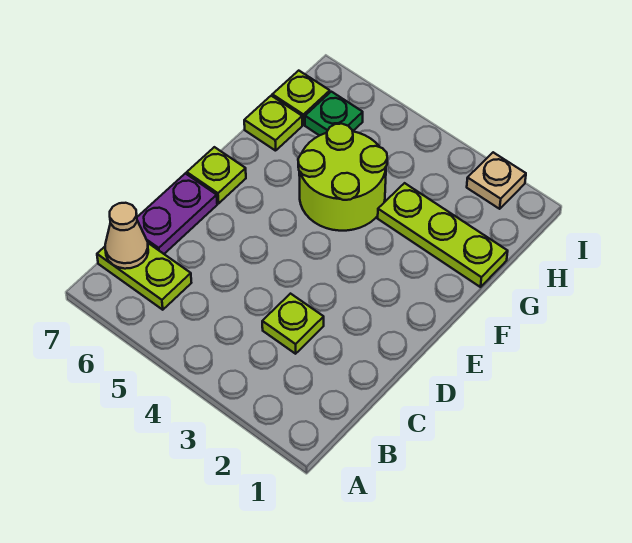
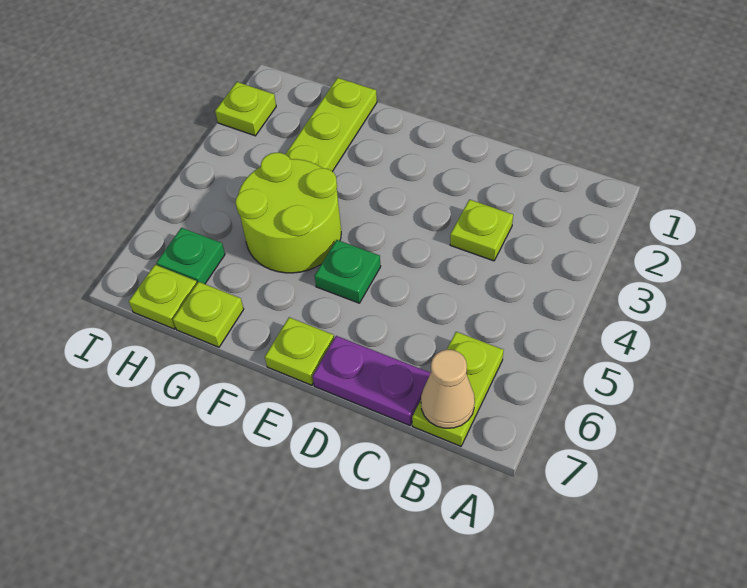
none -> green 1x1 plate [315,240,381,303]
tan 1x1 plate [467,152,526,209] -> lime 1x1 plate [215,82,276,136]

